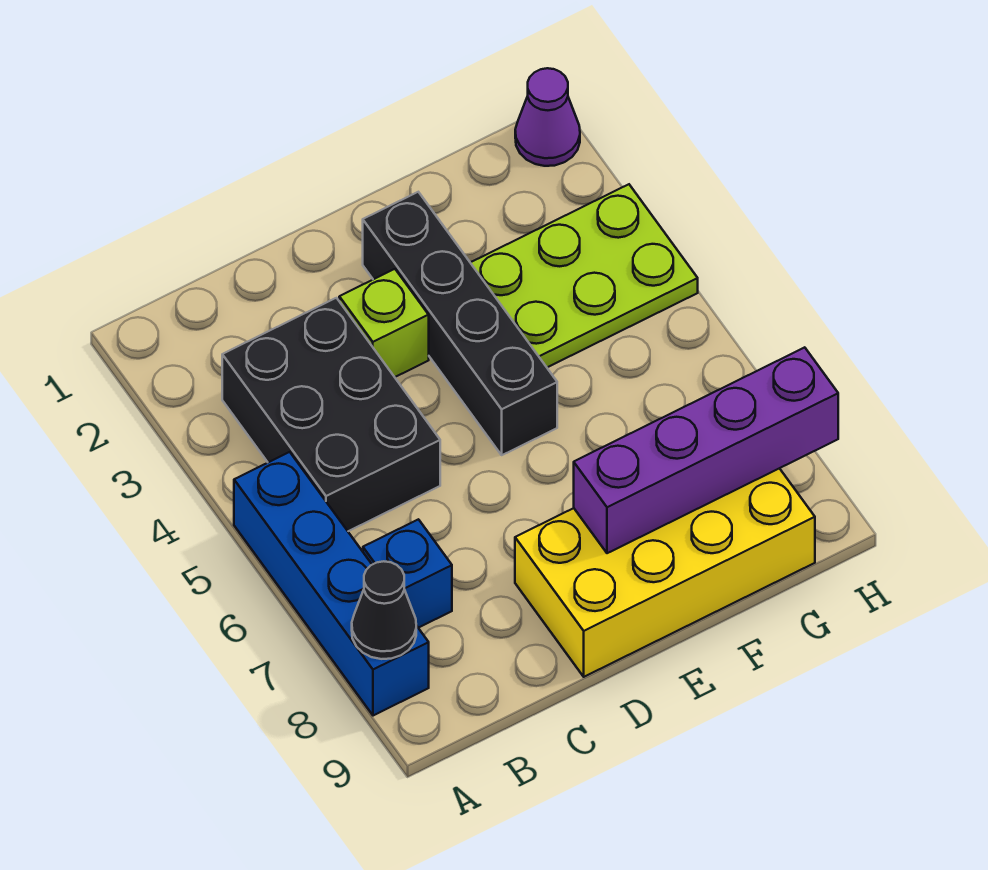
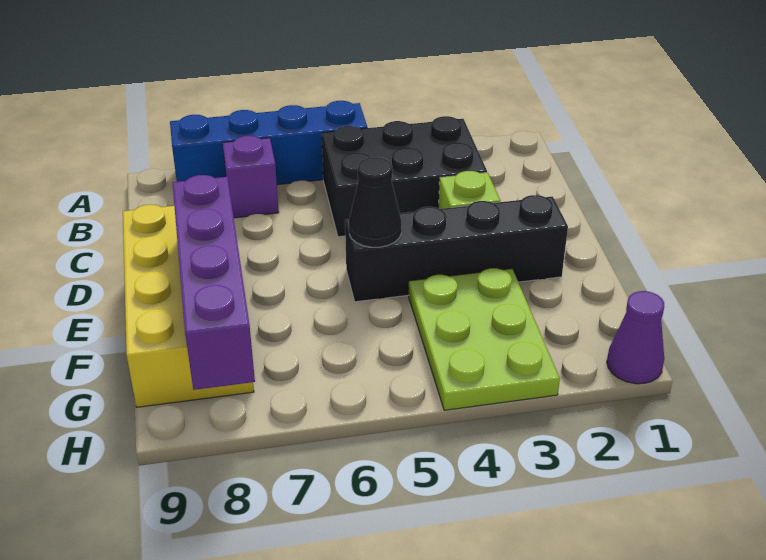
black 1x1 cone [352,561,416,659] -> black 1x1 cone moved to [349,157,402,247]
blue 1x1 brick [363,519,452,628] -> purple 1x1 brick [223,136,279,218]

